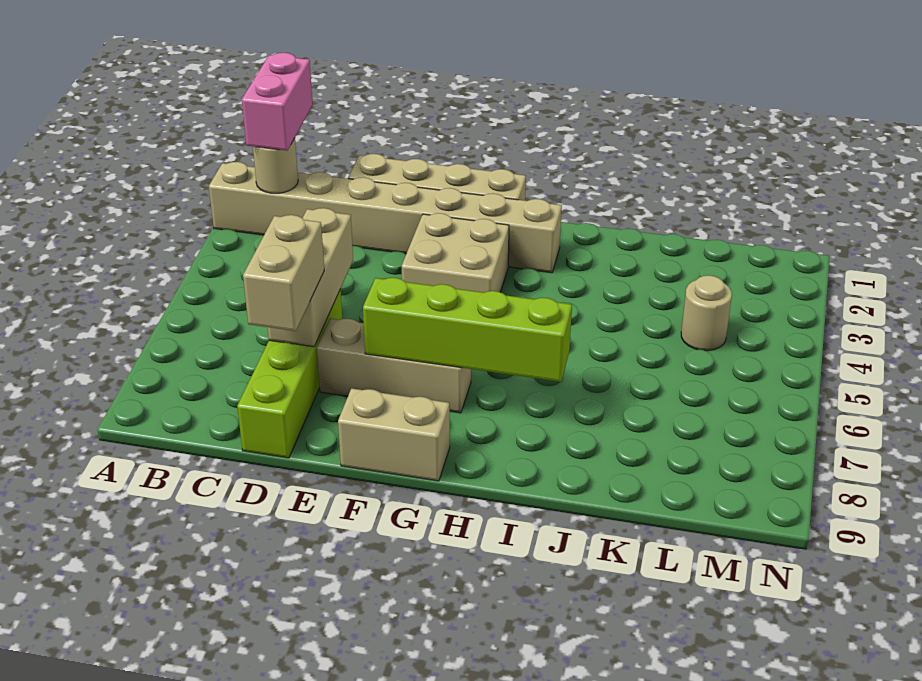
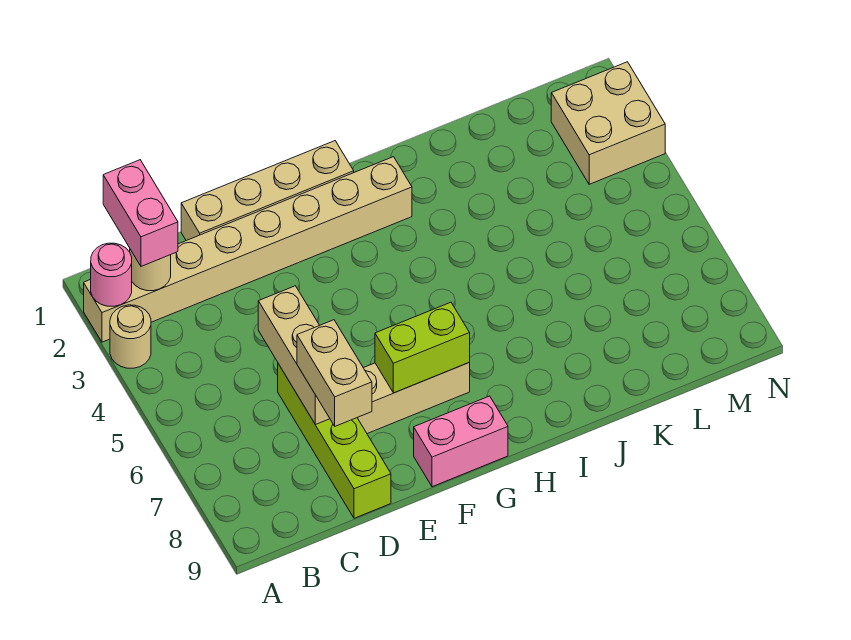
none -> pink 1x1 round brick [91,243,132,306]
tan 2x2 brick [401,213,509,293] -> tan 2x2 brick moved to [551,62,665,184]
lime 1x4 brick [363,278,572,382] -> lime 1x2 brick [375,302,470,393]
tan 1x2 brick [338,388,450,481] -> pink 1x2 brick [414,396,508,487]
tan 1x1 round brick [681,275,732,351] -> tan 1x1 round brick moved to [110,305,151,368]

